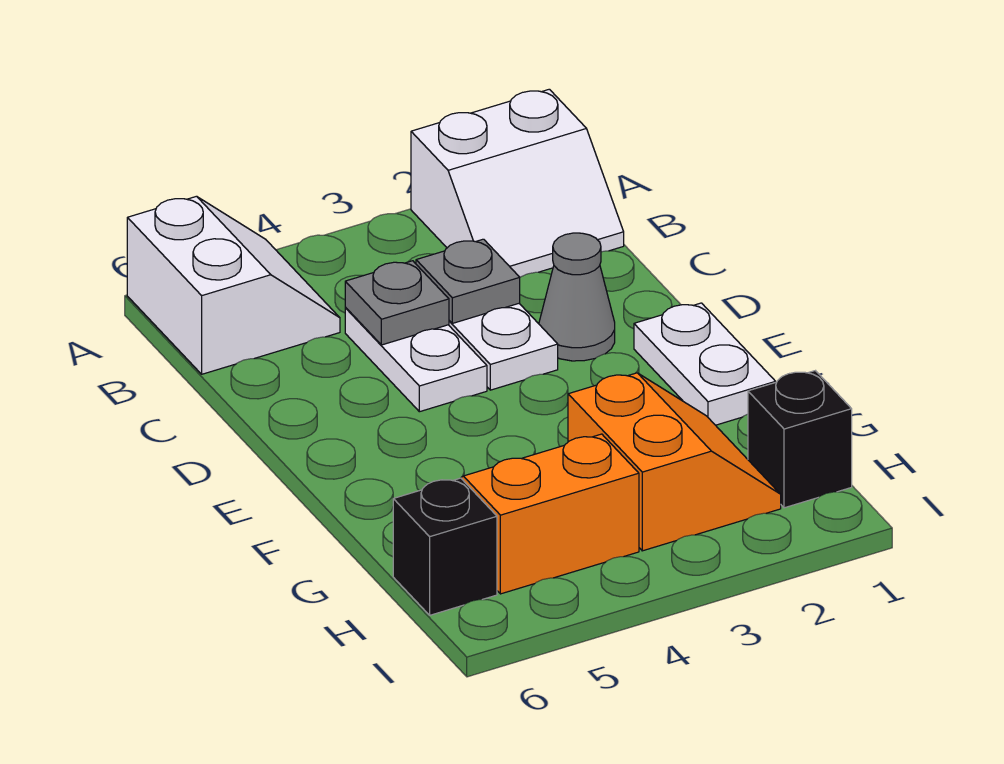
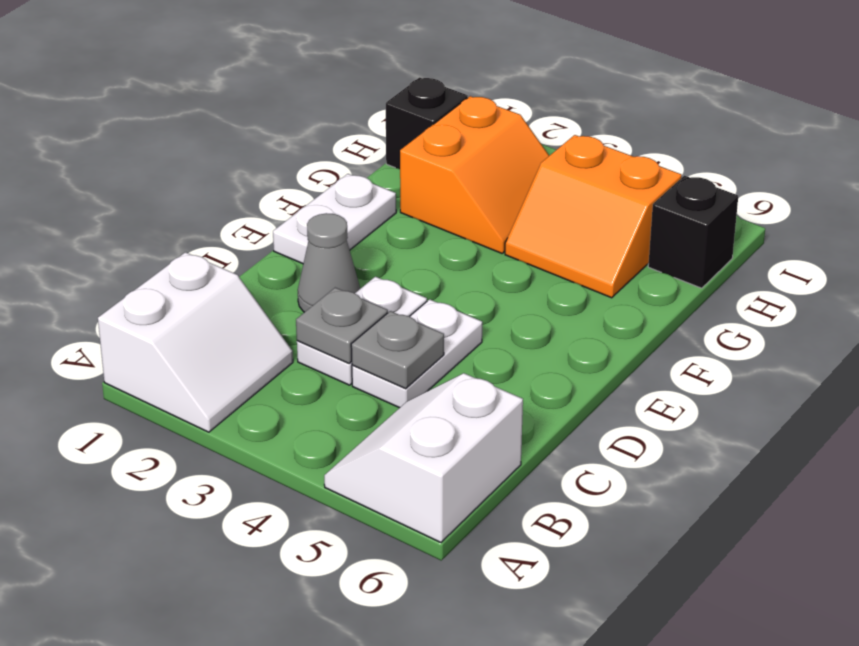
white 2x2 slope [411,89,624,277] -> white 2x2 slope turned to [98,252,293,432]
orange 2x2 slope [568,373,781,551] -> orange 2x2 slope turned to [400,96,549,253]

